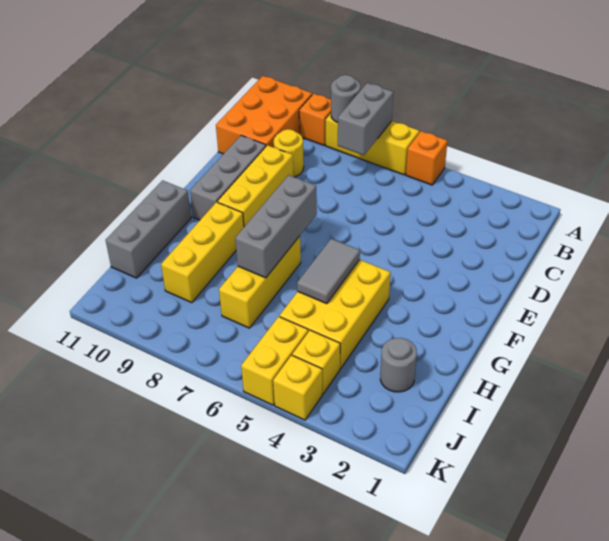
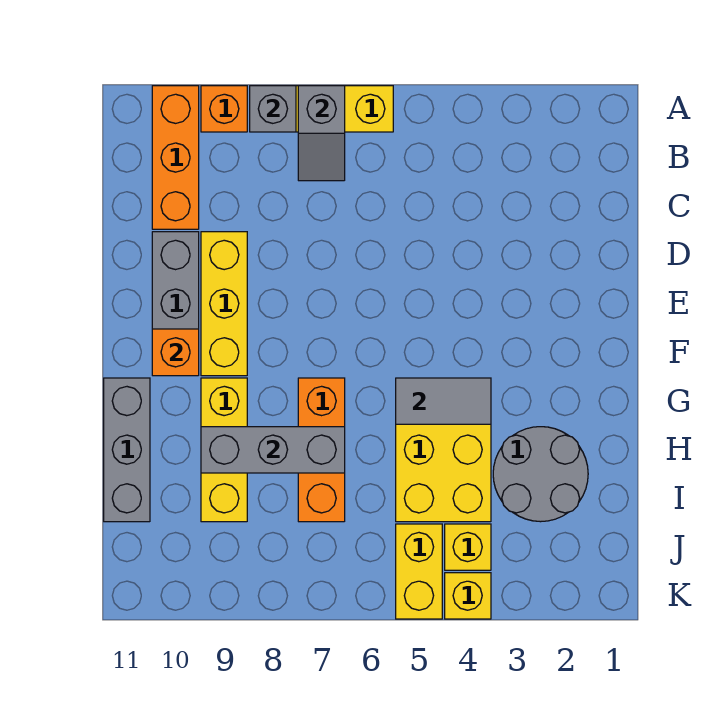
orange 1x1 brick [406,131,448,185] -> orange 1x1 brick moved to [152,329,199,376]
grey 1x2 brick [338,83,393,155] -> grey 1x2 slope [298,86,345,181]
grey 1x1 round brick [331,75,360,123] -> grey 1x1 brick [250,86,296,132]
orange 2x3 brick [216,76,312,154] -> orange 1x3 brick [152,86,199,229]
yellow 1x1 round brick [274,129,304,177] -> none
grey 1x3 brick [235,175,317,278] -> grey 1x3 brick turned to [201,427,345,473]
grey 1x2 tile [297,239,360,304] -> grey 1x2 tile turned to [396,378,491,424]
yellow 1x3 brick [219,236,301,328] -> orange 1x3 brick [298,378,345,522]
grey 1x1 round brick [380,338,417,392] -> grey 2x2 round brick [493,427,588,522]

